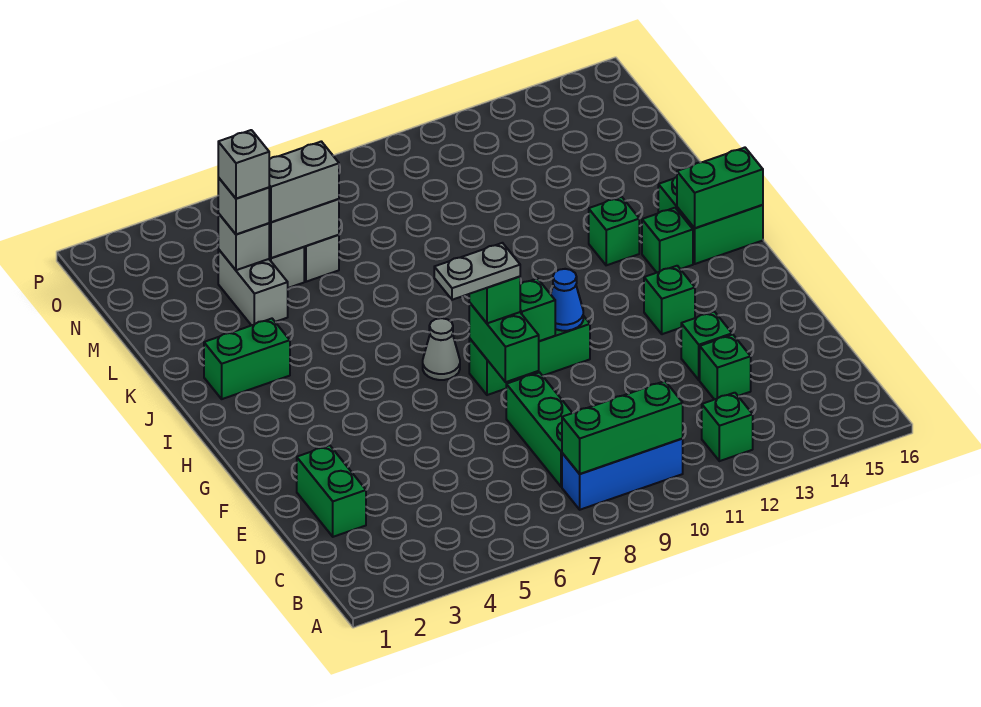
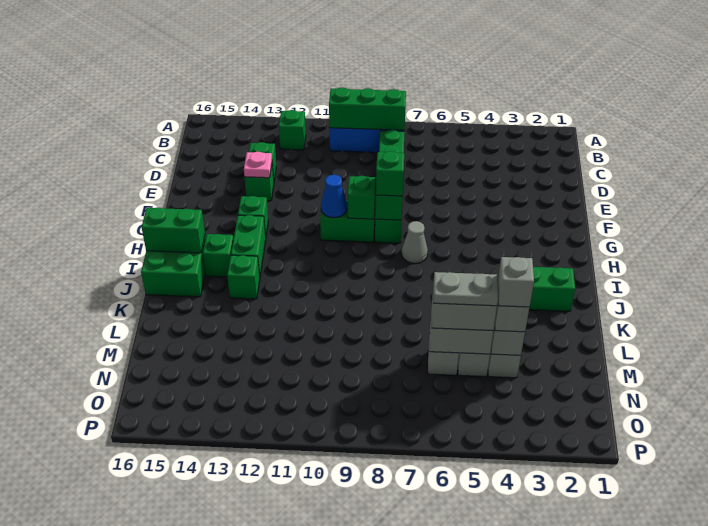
green 1x2 brick [297,445,366,537] -> green 1x2 brick moved to [231,215,266,275]
none -> pink 1x1 plate [244,152,272,178]
grey 1x2 plate [434,243,520,300] -> grey 1x2 plate moved to [434,272,498,306]

